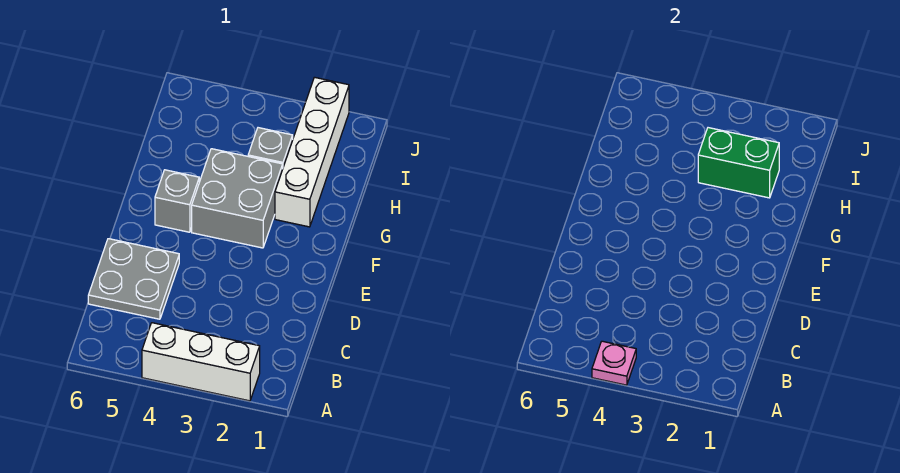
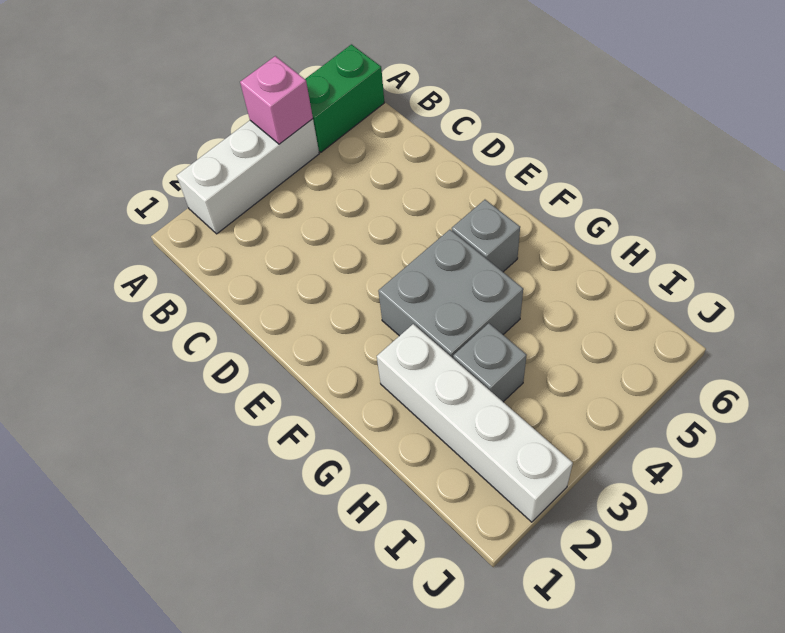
pink 1x1 plate [592,341,636,385] -> pink 1x1 brick [240,56,313,144]
grey 2x2 plate [88,239,179,319] -> none
green 1x2 brick [698,128,779,198] -> green 1x2 brick moved to [305,44,384,152]

